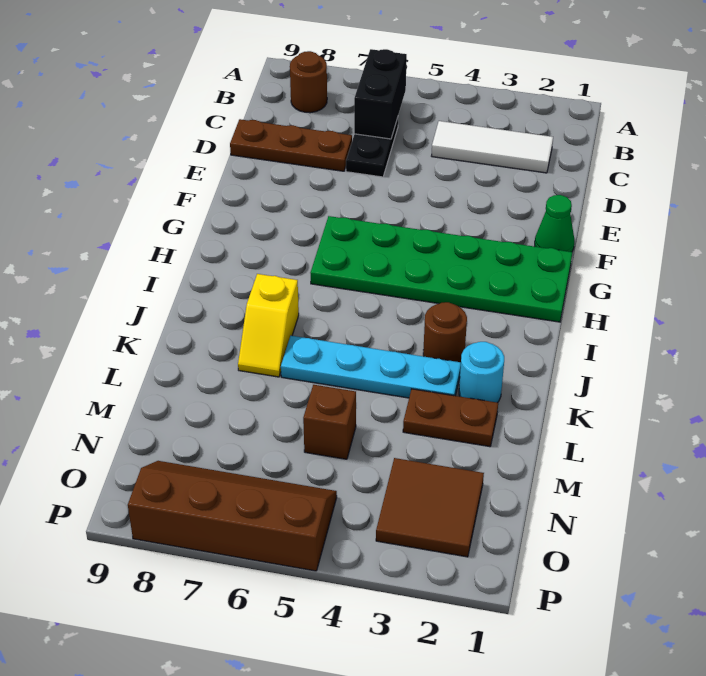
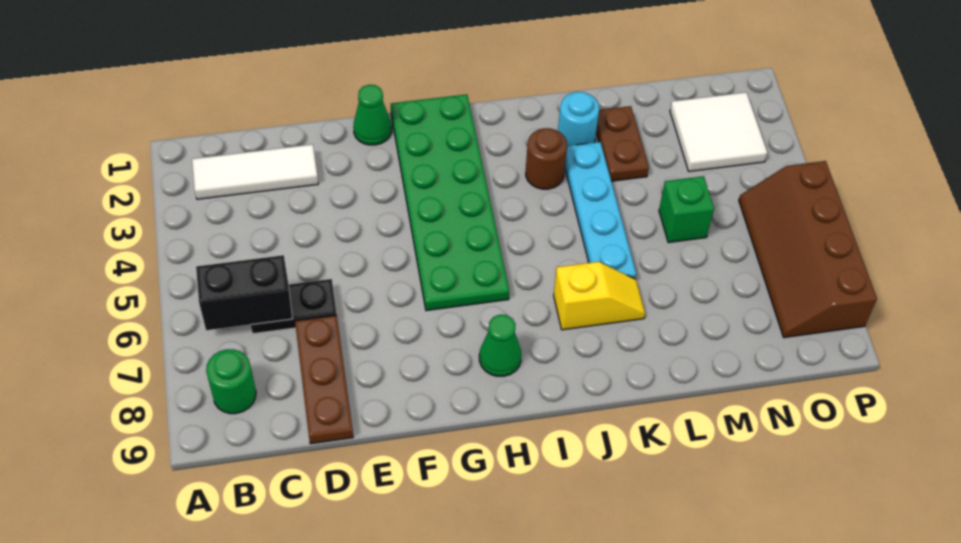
brown 1x1 round brick [290,51,327,113] -> green 1x1 round brick [206,349,256,414]
white 1x3 tile [432,121,553,173] -> white 1x3 tile turned to [192,144,318,199]
none -> green 1x1 cone [479,315,521,376]
brown 1x1 brick [303,385,356,459] -> green 1x1 brick [659,176,714,243]
brown 2x2 tile [376,458,484,557] -> white 2x2 tile [670,92,767,172]

